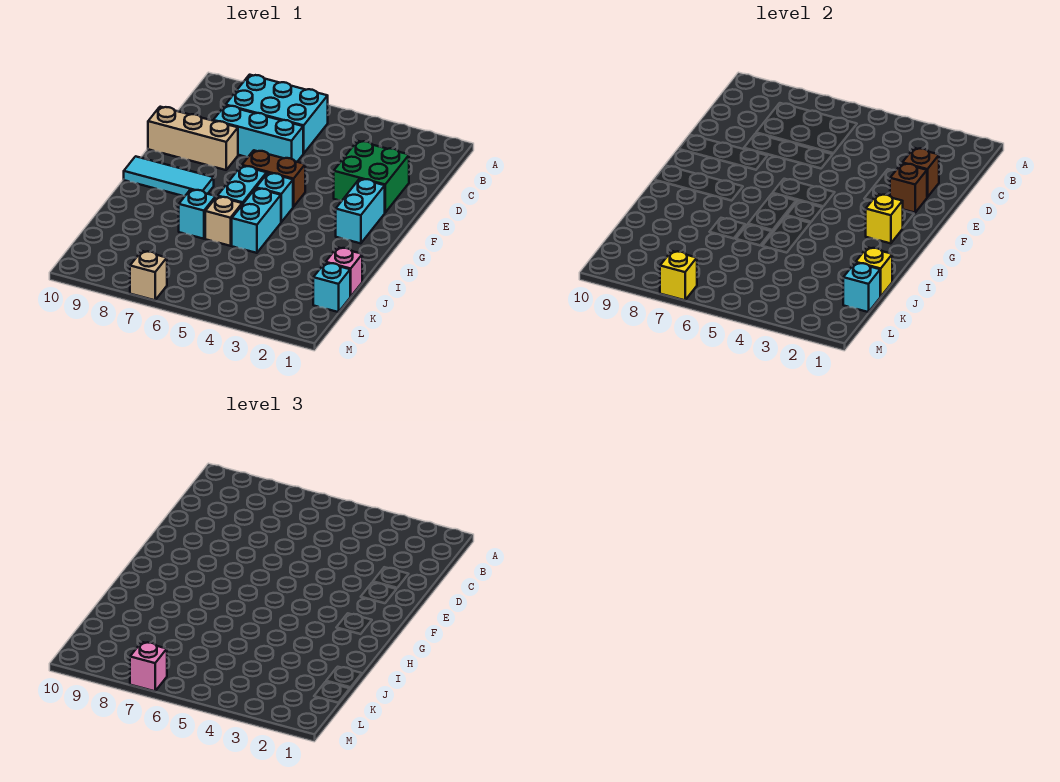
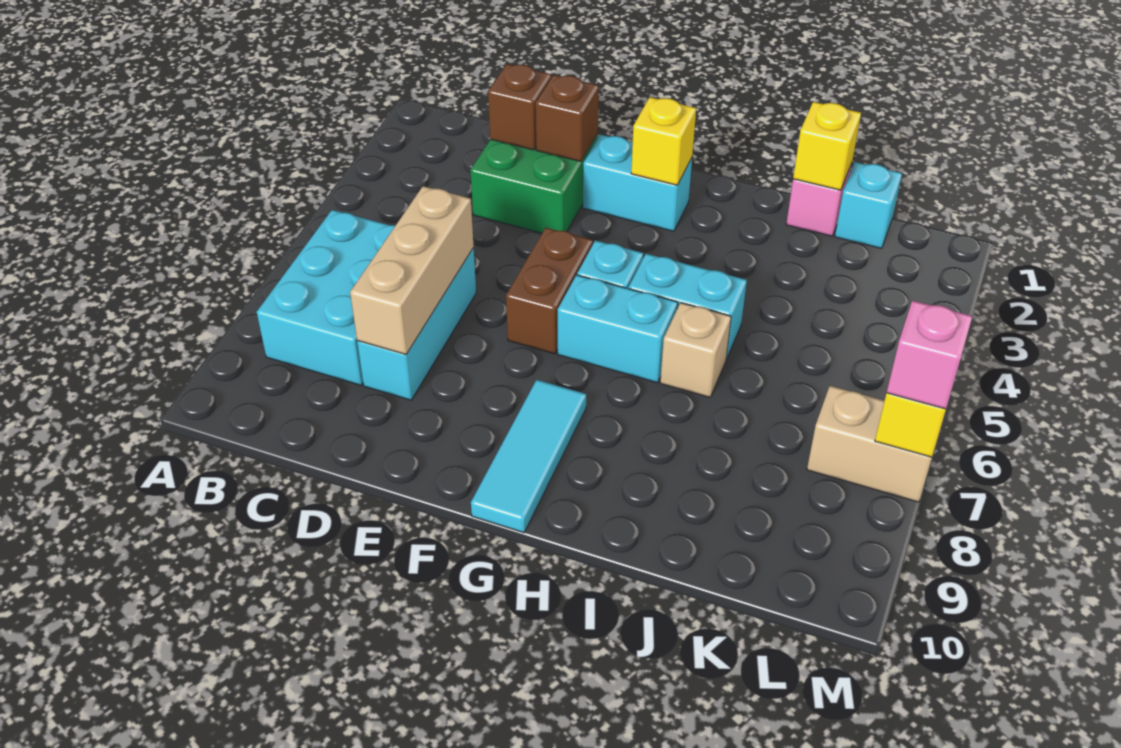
tan 1x3 brick [148,107,238,170] -> tan 1x3 brick moved to [350,186,474,354]
cyan 1x1 brick [179,189,216,239] -> none
cyan 1x1 brick [843,263,881,312] -> none
tan 1x1 brick [130,251,167,300] -> tan 1x2 brick [807,386,932,502]

